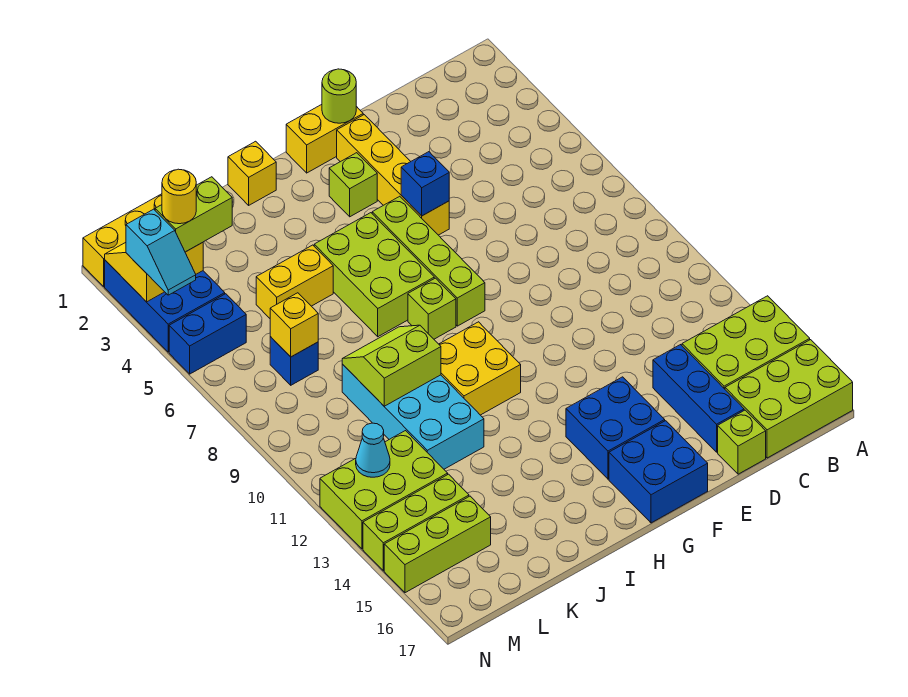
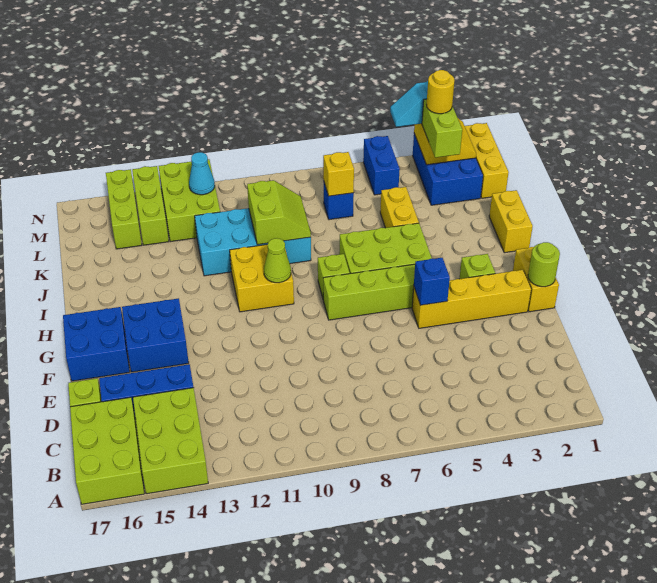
none -> lime 1x1 cone [264,238,291,283]
yellow 1x1 brick [228,141,276,205] -> yellow 1x2 brick [489,190,533,253]
blue 2x3 brick [105,260,225,352] -> blue 2x3 brick turned to [413,134,483,205]

